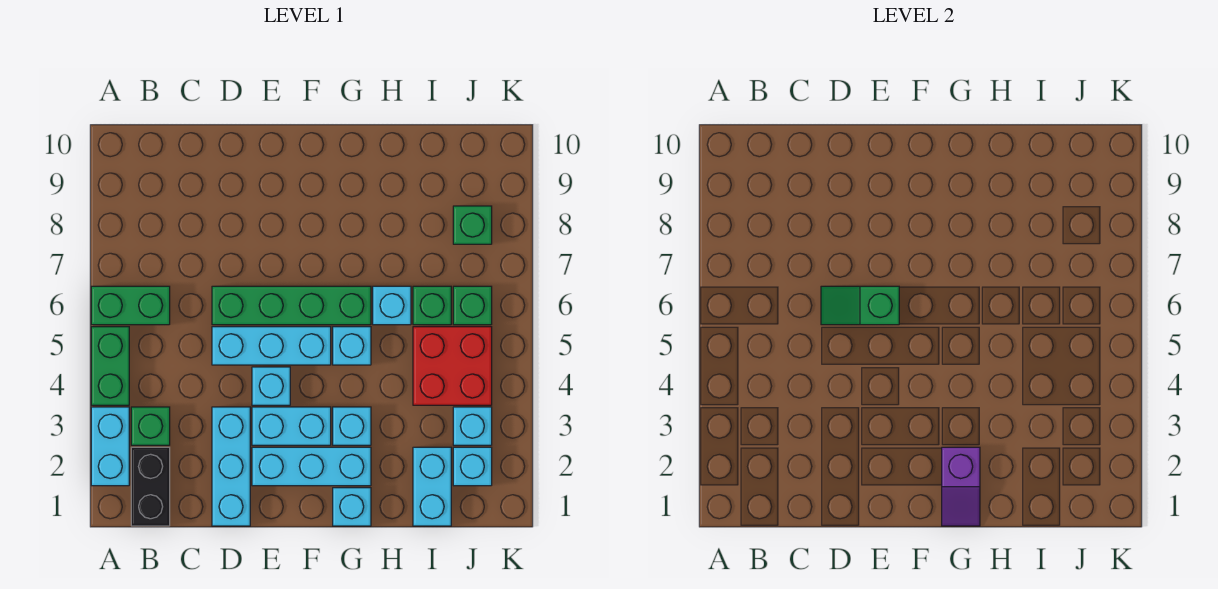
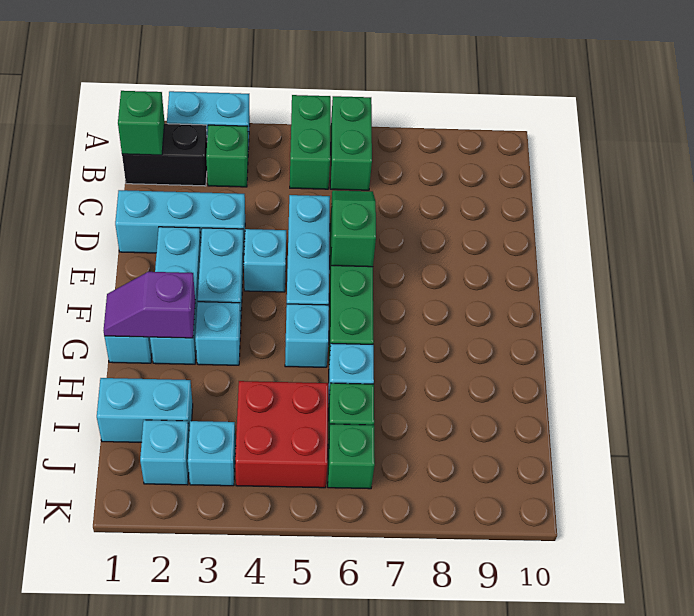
green 1x2 brick [91,327,129,405] -> green 1x2 brick turned to [290,95,331,189]
green 1x1 brick [453,206,492,244] -> green 1x1 brick moved to [118,91,165,155]

